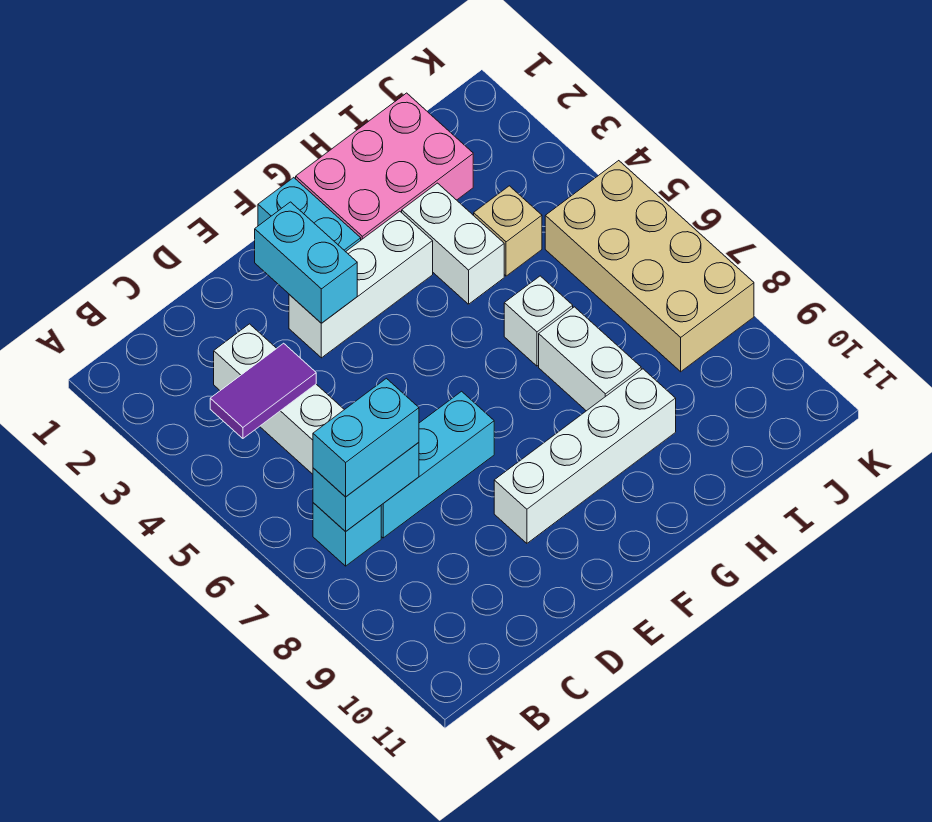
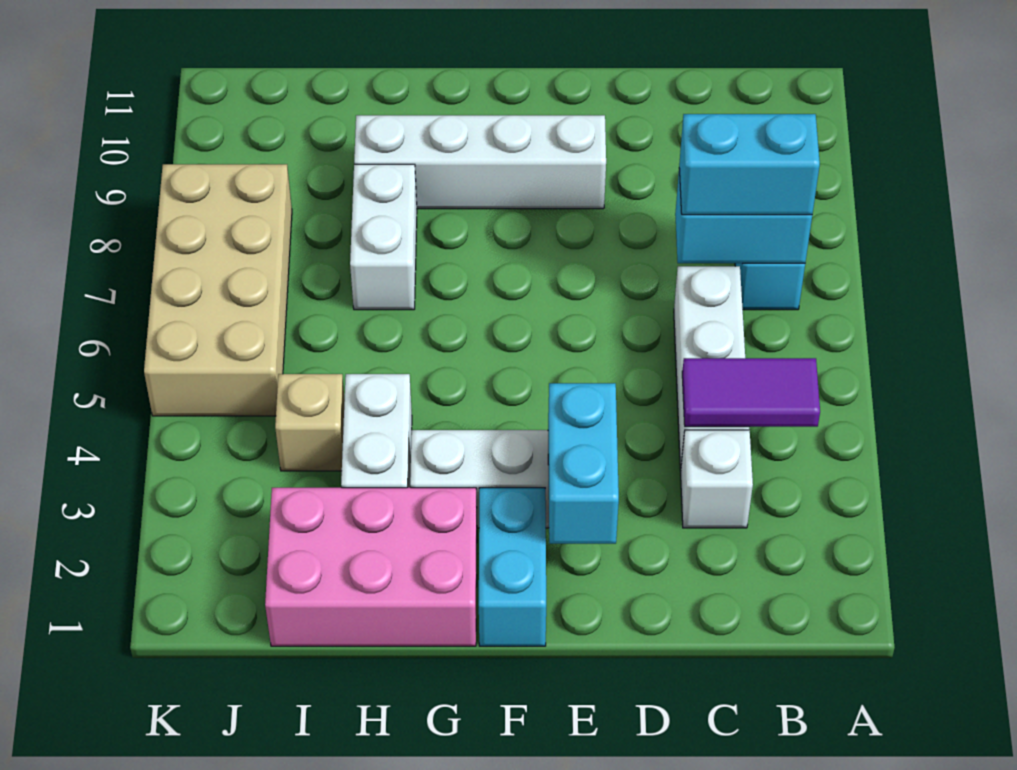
cyan 1x3 brick [381,391,494,538] -> none
white 1x1 brick [504,276,573,366] -> none

